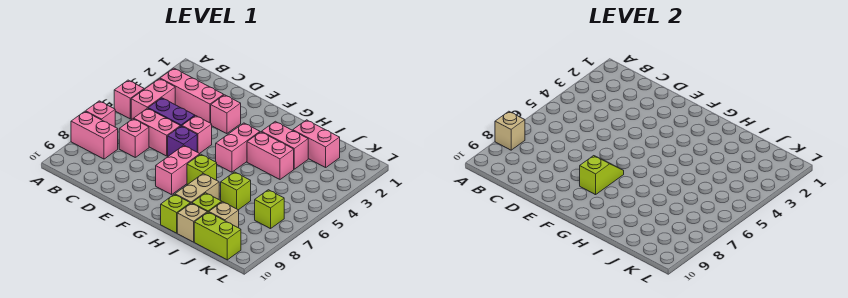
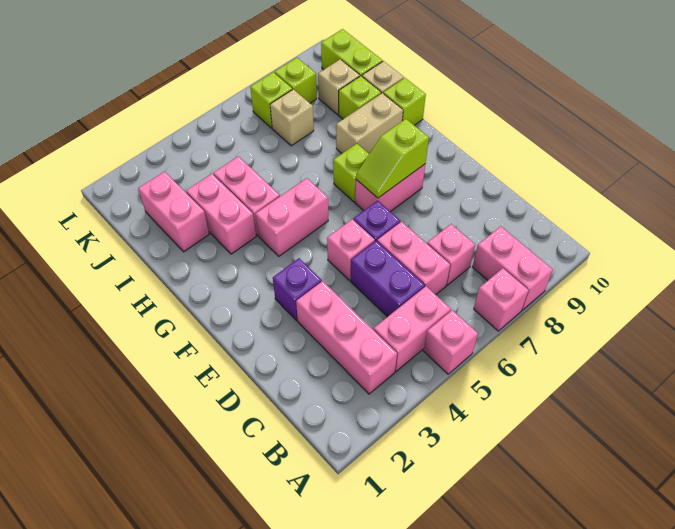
tan 1x1 brick [495,111,525,150] -> tan 1x1 brick moved to [270,89,314,146]
pink 1x1 brick [211,95,241,134] -> purple 1x1 brick [273,258,322,321]
lime 1x1 brick [221,172,251,210] -> lime 1x1 brick moved to [275,58,317,103]

